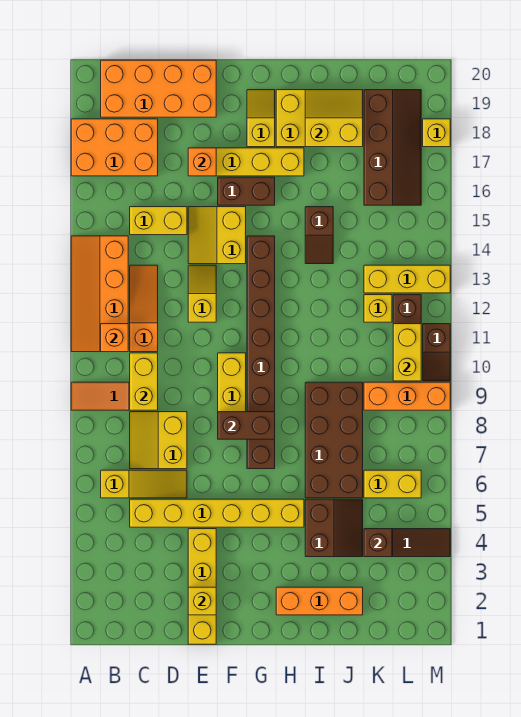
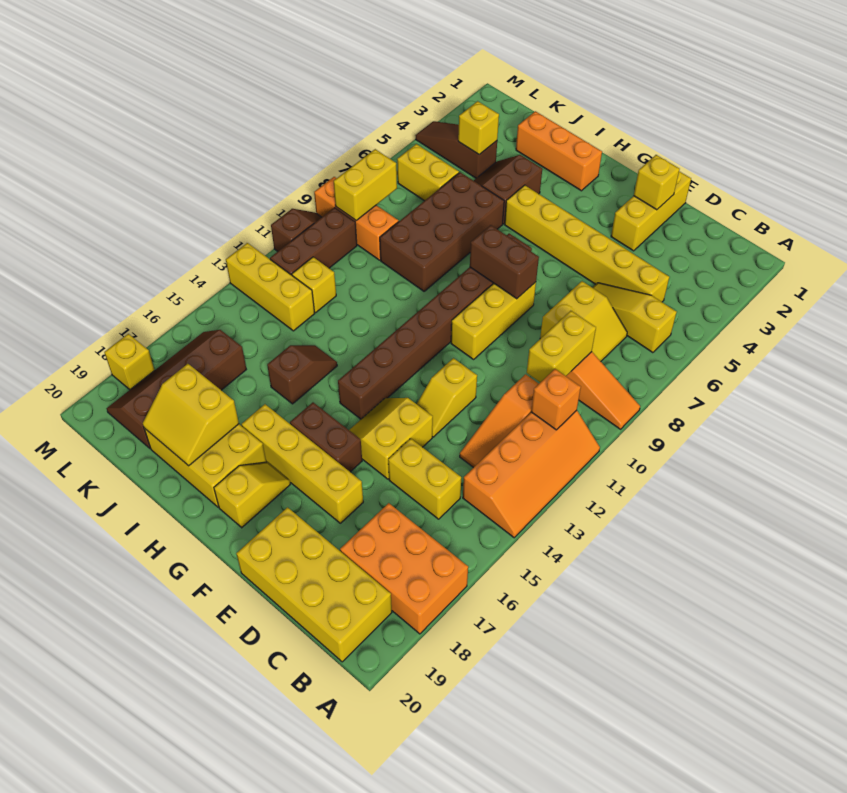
orange 2x4 brick [101,60,216,117] -> yellow 2x4 brick [236,507,392,662]
yellow 1x4 brick [188,529,216,644] -> yellow 1x3 brick [611,171,691,251]
yellow 2x2 slope [188,207,246,264] -> yellow 2x2 slope turned to [349,398,433,479]
orange 1x1 brick [188,148,216,176] -> none
yellow 1x2 slope [247,90,275,147] -> yellow 1x2 slope turned to [214,462,290,528]
brown 1x1 brick [364,529,392,557] -> yellow 1x1 brick [458,101,499,155]
yellow 1x2 brick [393,324,421,381] -> yellow 1x2 brick moved to [334,149,397,220]

